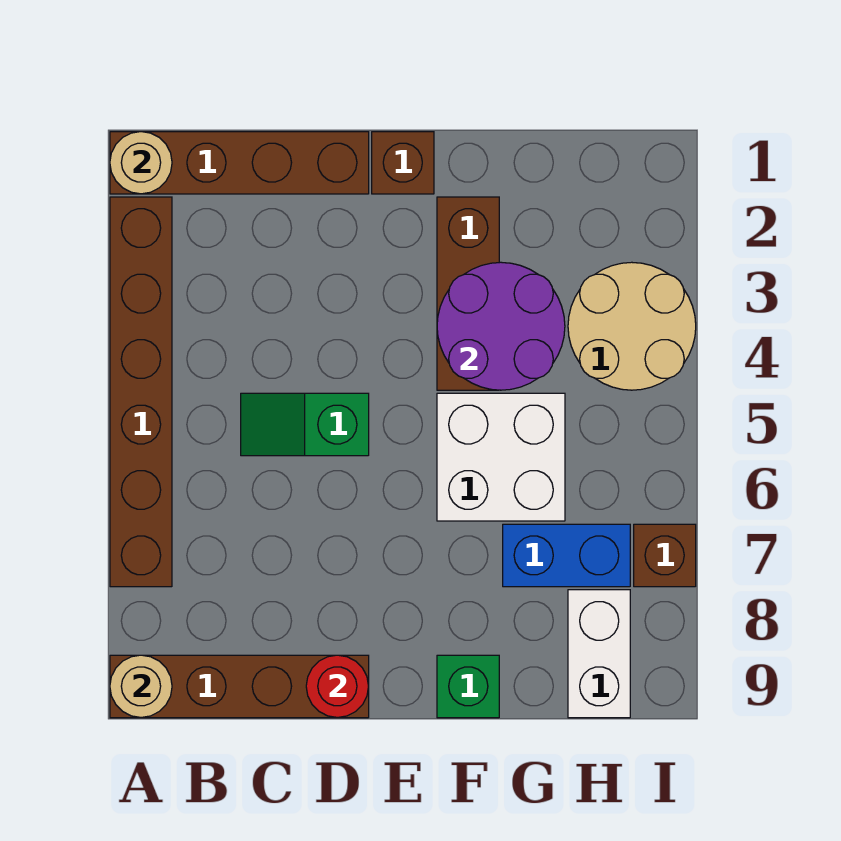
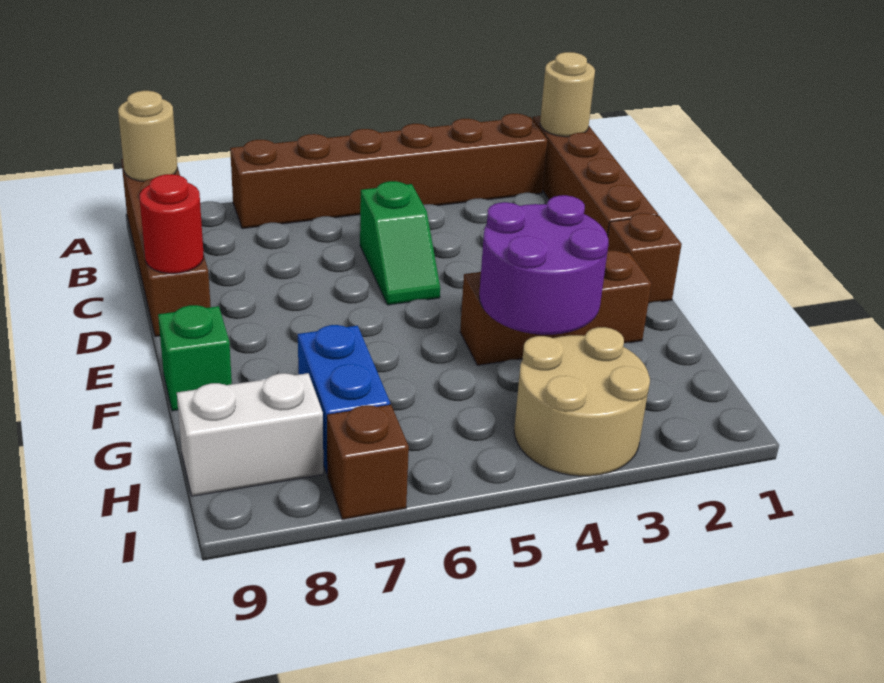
green 1x2 slope [241,393,369,456] -> green 1x2 slope turned to [360,181,440,305]
white 2x2 brick [437,393,565,521] -> none

